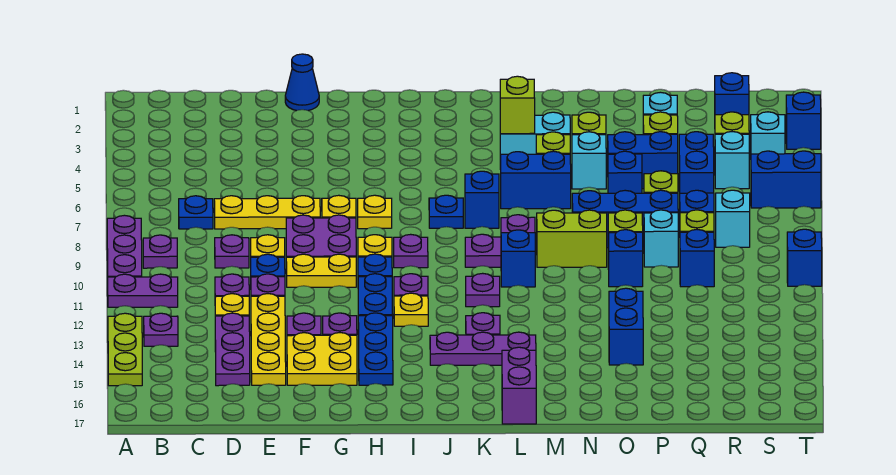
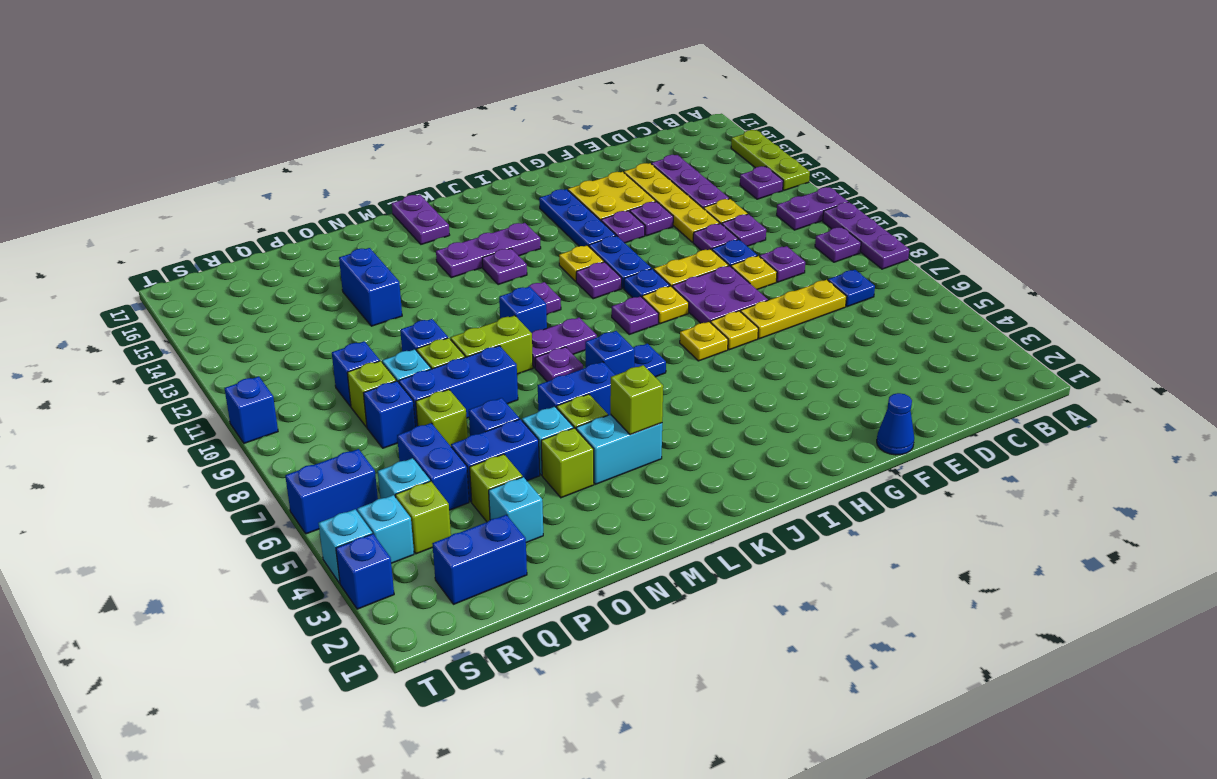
purple 1x2 brick [502,347,536,424] -> purple 1x2 plate [392,195,449,244]
blue 1x1 brick [715,73,749,115] -> blue 1x2 brick [432,515,527,604]
cyan 1x1 brick [716,190,750,247] -> cyan 1x1 brick moved to [318,509,372,583]

